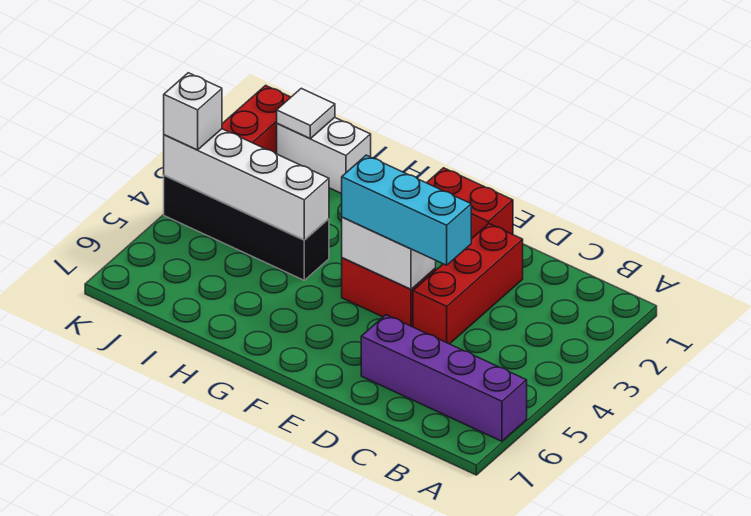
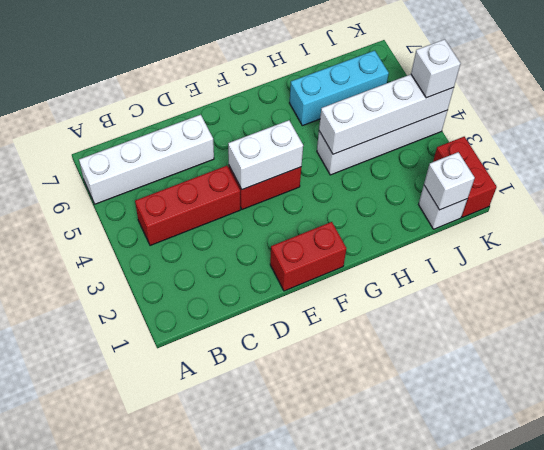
purple 1x4 brick [361,315,527,441] -> white 1x4 brick [79,115,214,204]
red 1x3 brick [413,224,523,344] -> red 1x3 brick turned to [135,166,240,246]
cyan 1x3 brick [342,155,471,265] -> cyan 1x3 brick moved to [290,51,389,126]
black 1x4 brick [164,175,329,280] -> white 1x4 brick [317,111,447,175]
white 1x2 brick [277,118,371,194] -> white 1x1 brick [419,186,467,229]
white 1x1 tile [277,88,335,138] -> white 1x1 brick [424,152,475,210]

